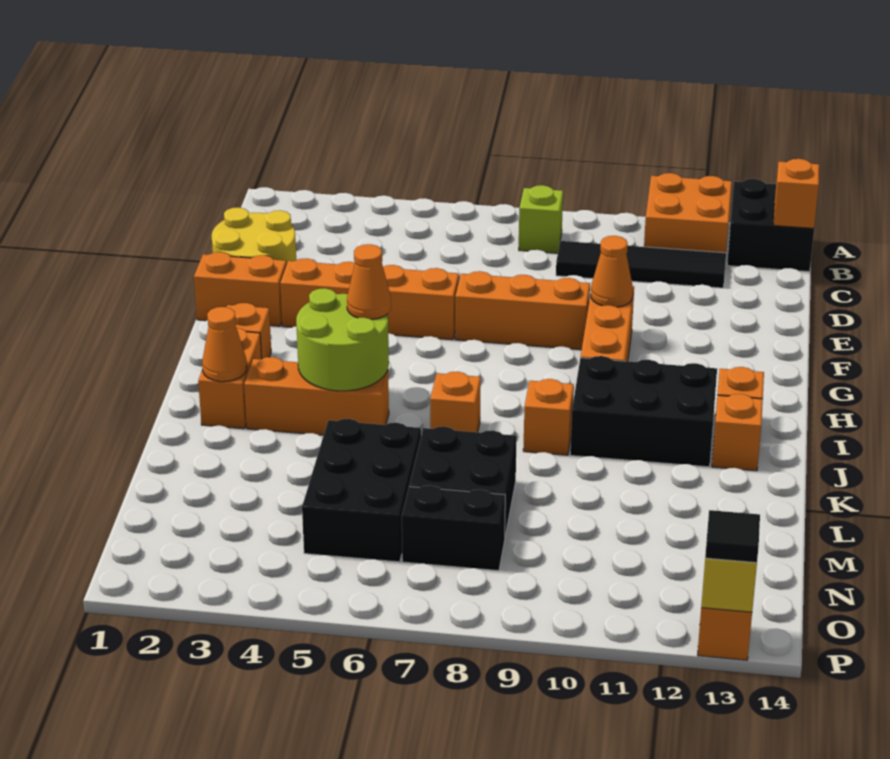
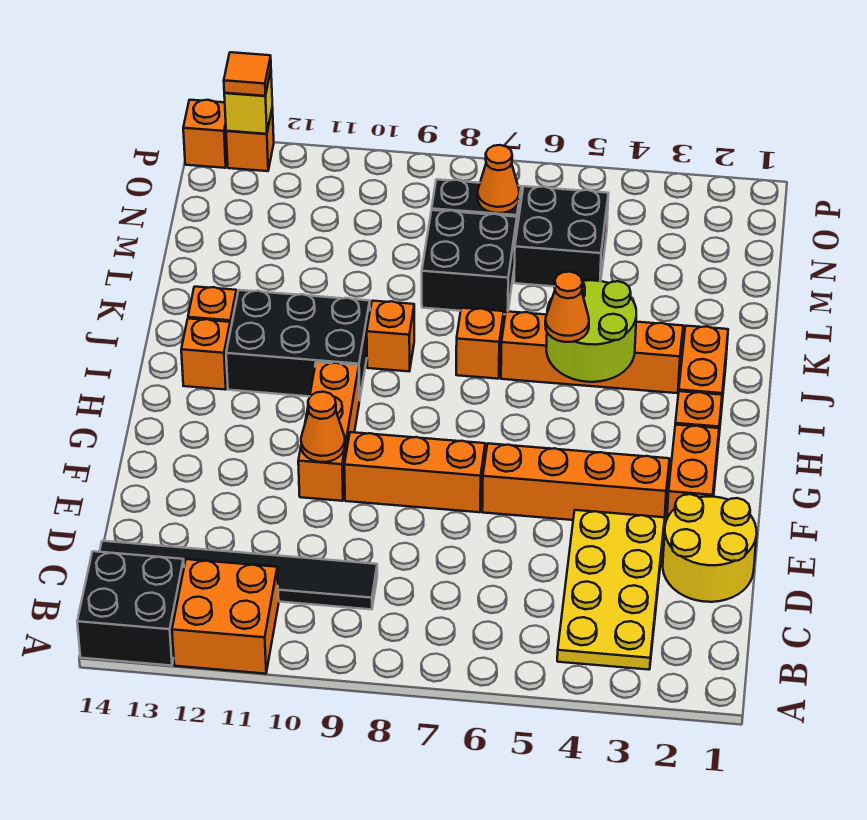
none -> yellow 2x4 plate [557,510,665,670]
lime 1x1 brick [519,185,563,253] -> none
orange 1x1 brick [773,159,819,228] -> orange 1x1 brick moved to [183,100,227,168]
black 1x4 tile [556,241,726,288] -> black 1x6 tile [100,541,377,609]
orange 1x2 brick [194,252,286,326] -> orange 1x2 brick turned to [667,425,719,518]
orange 1x1 cone [202,307,247,382] -> orange 1x1 cone moved to [478,145,519,213]
orange 1x3 brick [244,357,389,435] -> orange 1x4 brick [501,311,683,393]
black 2x3 brick [302,419,421,562] -> black 2x2 brick [514,186,608,286]
black 1x1 tile [705,510,760,563] -> orange 1x1 tile [224,52,271,96]

